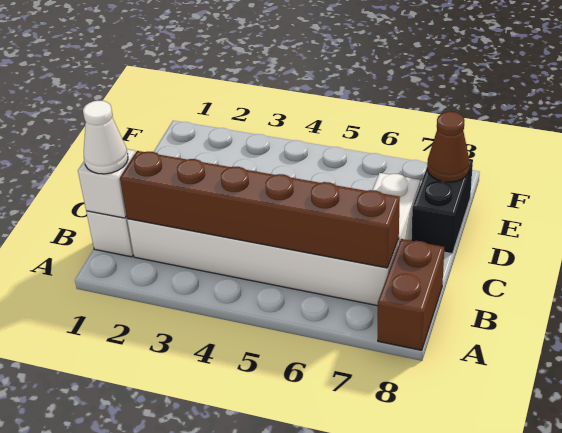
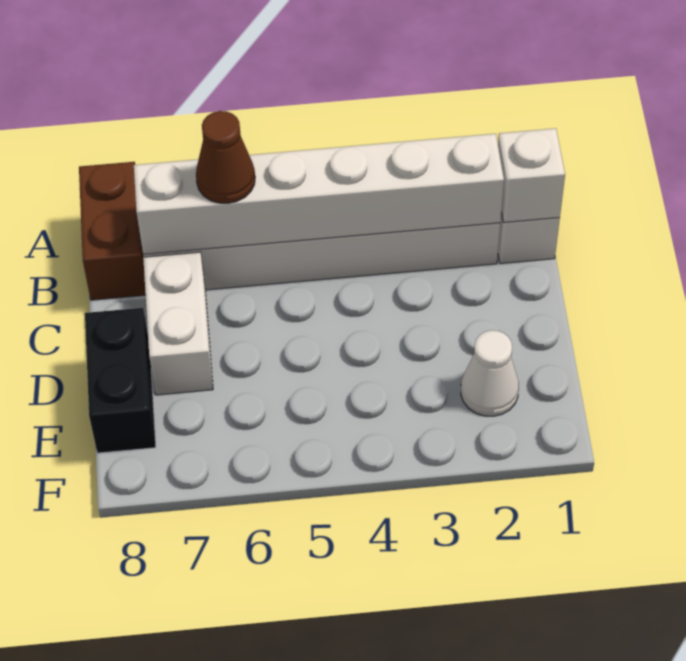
white 1x1 cone [83,101,128,174] -> white 1x1 cone moved to [461,330,519,416]
brown 1x6 brick [120,151,400,268] -> white 1x6 brick [134,134,504,255]
brown 1x1 cone [427,112,470,182] -> brown 1x1 cone moved to [196,111,255,203]

